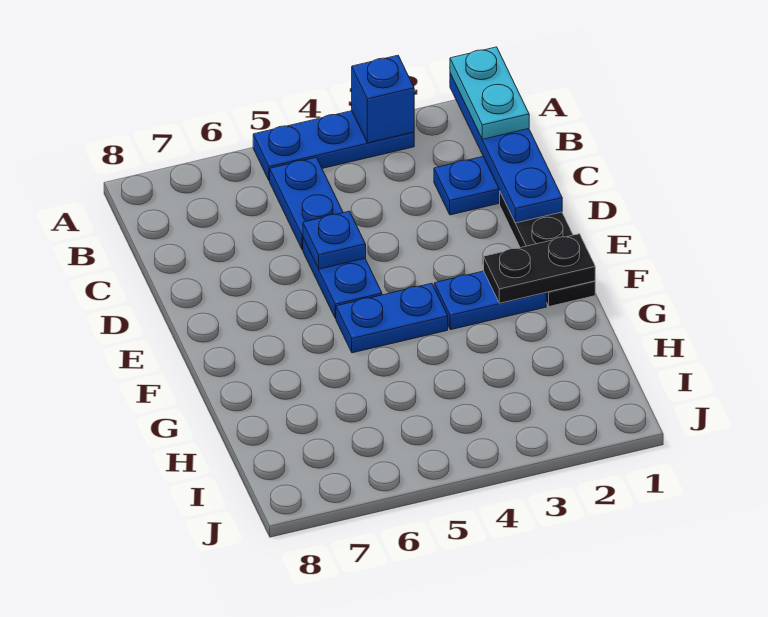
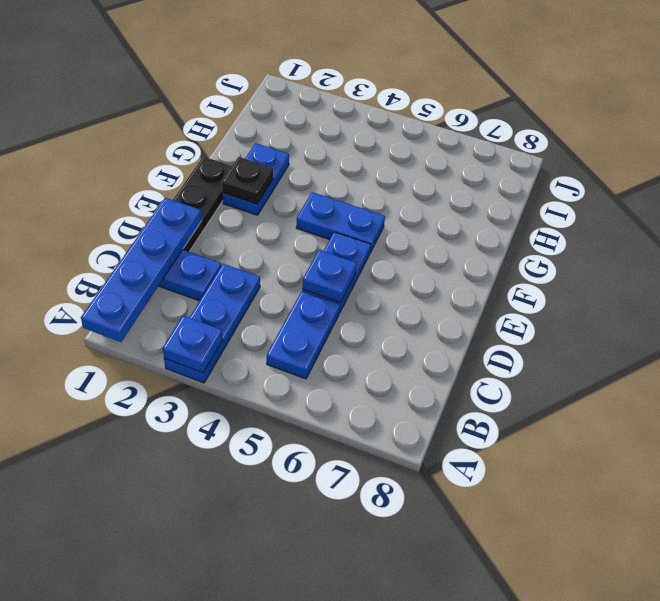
cyan 1x2 plate [450,47,529,139] -> none
blue 1x3 plate [253,111,414,181] -> blue 1x3 plate turned to [164,264,260,383]
blue 1x1 brick [352,55,414,143] -> blue 1x1 plate [163,316,223,373]
black 1x2 plate [484,234,595,303] -> black 1x1 plate [222,157,273,204]
blue 1x2 plate [434,271,546,330] -> blue 1x2 plate turned to [222,143,289,215]

